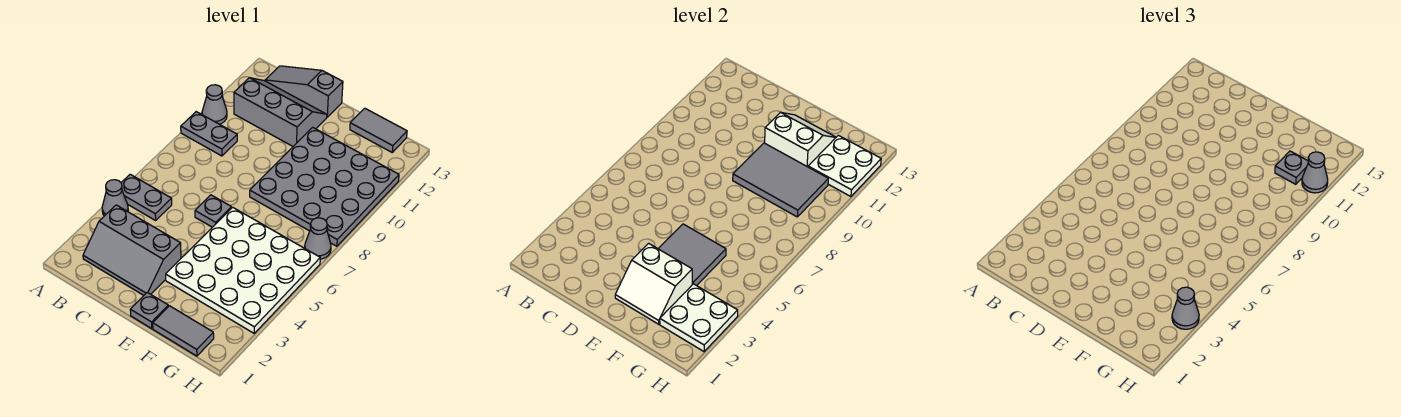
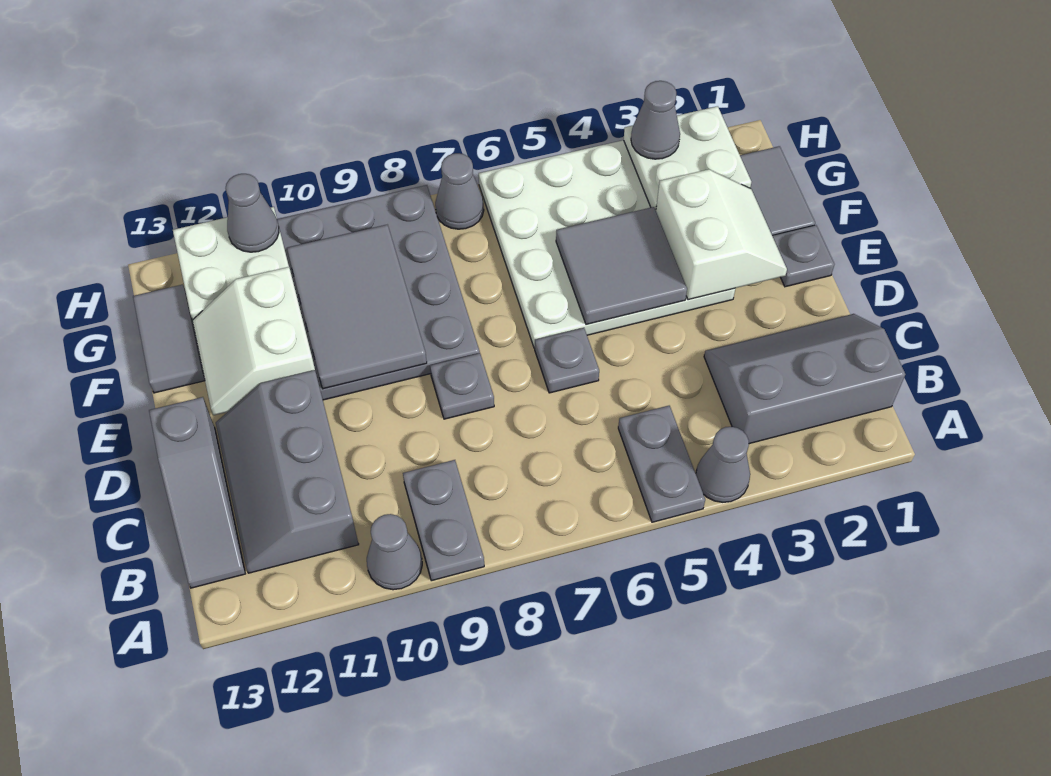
grey 2x3 slope [83,205,181,295] -> grey 2x3 slope turned to [704,314,905,444]
grey 1x1 plate [1275,151,1308,184] -> grey 1x1 plate moved to [430,353,494,419]

